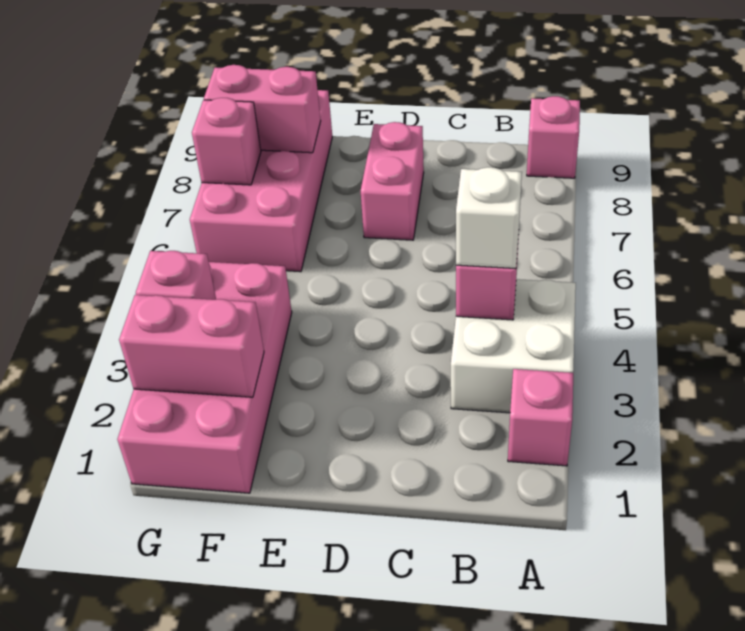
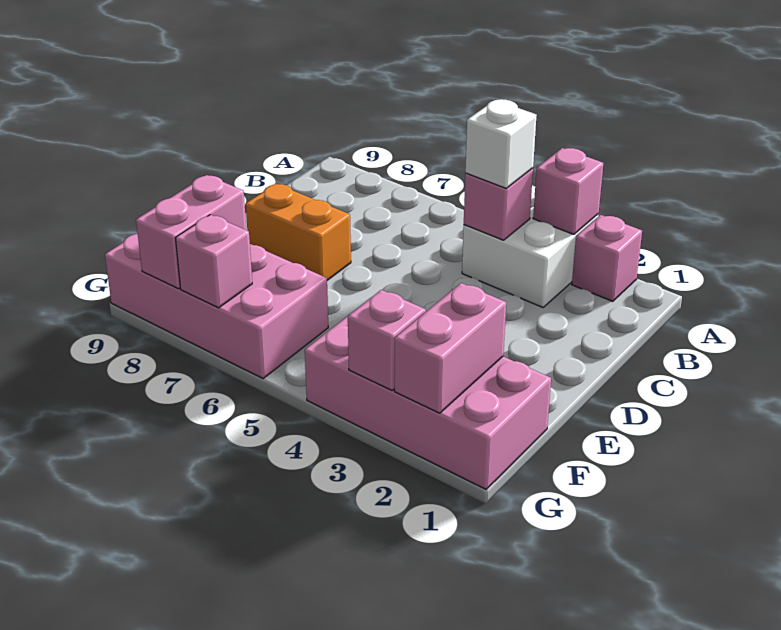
pink 1x1 brick [527,96,580,178] -> pink 1x1 brick moved to [533,148,603,234]
pink 1x2 brick [361,122,424,240] -> orange 1x2 brick [246,184,351,280]

